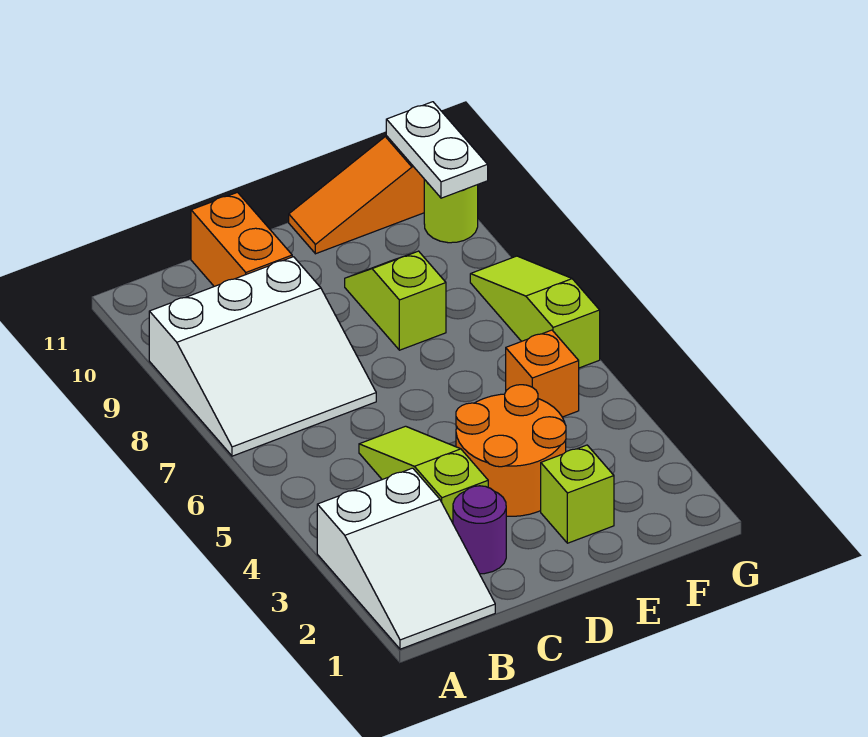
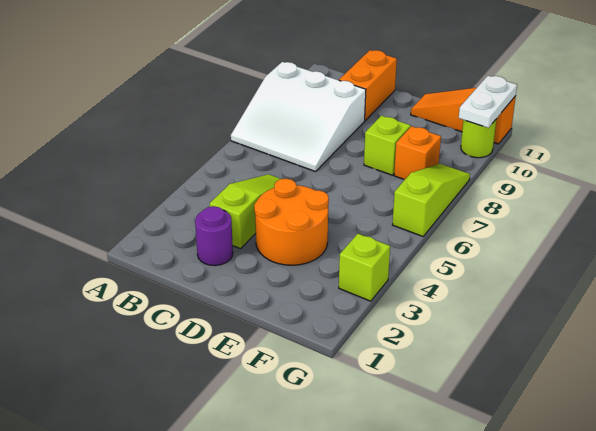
white 2x3 slope [317,468,495,649] -> none
lime 1x1 brick [541,445,614,543] -> lime 1x1 brick moved to [339,234,390,301]
orange 1x1 brick [506,330,579,417] -> orange 1x1 brick moved to [394,126,441,180]

